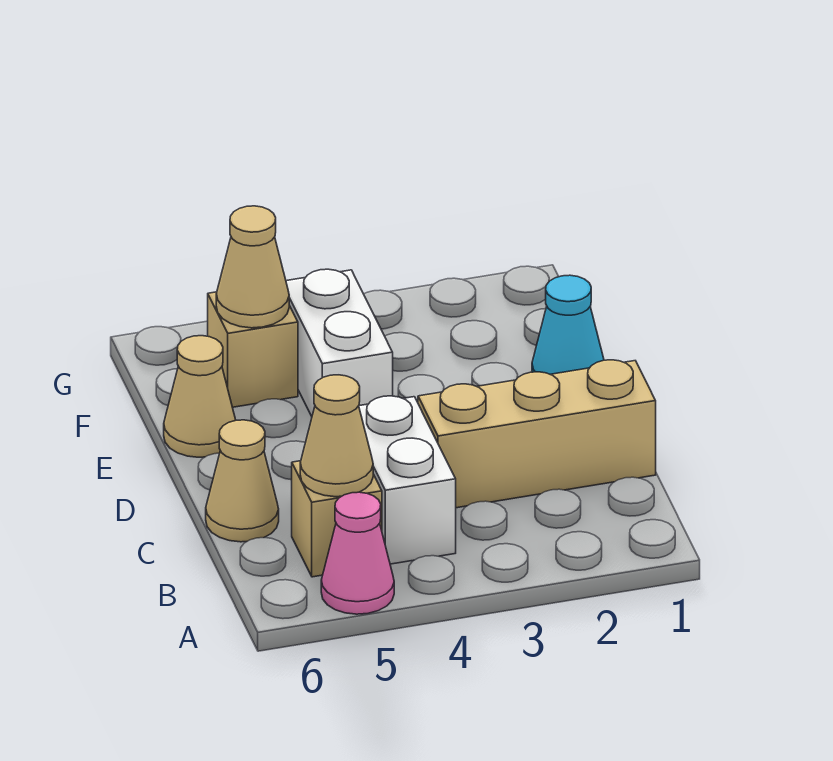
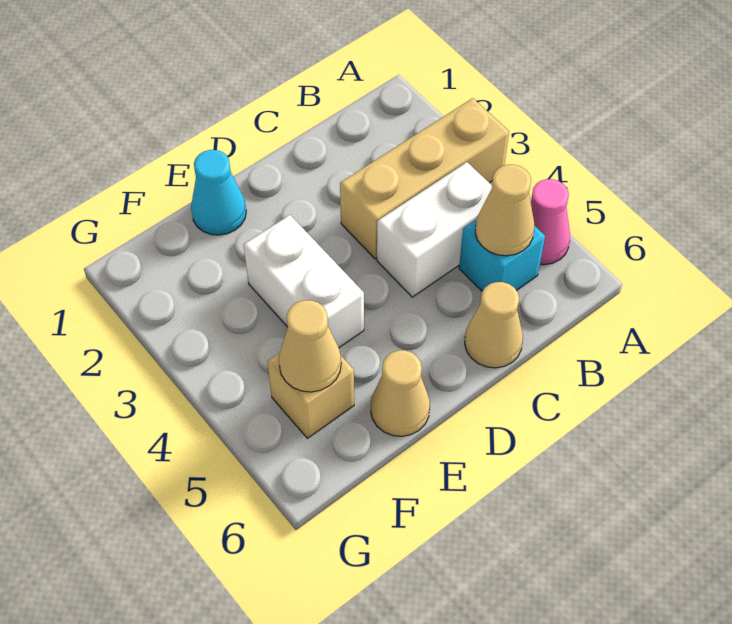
tan 1x1 brick [292,461,382,577] -> cyan 1x1 brick [459,219,545,291]
tan 1x3 brick [418,360,656,508] -> tan 1x3 brick turned to [340,98,509,259]
white 1x2 brick [286,269,393,416] -> white 1x2 brick turned to [243,215,364,348]

